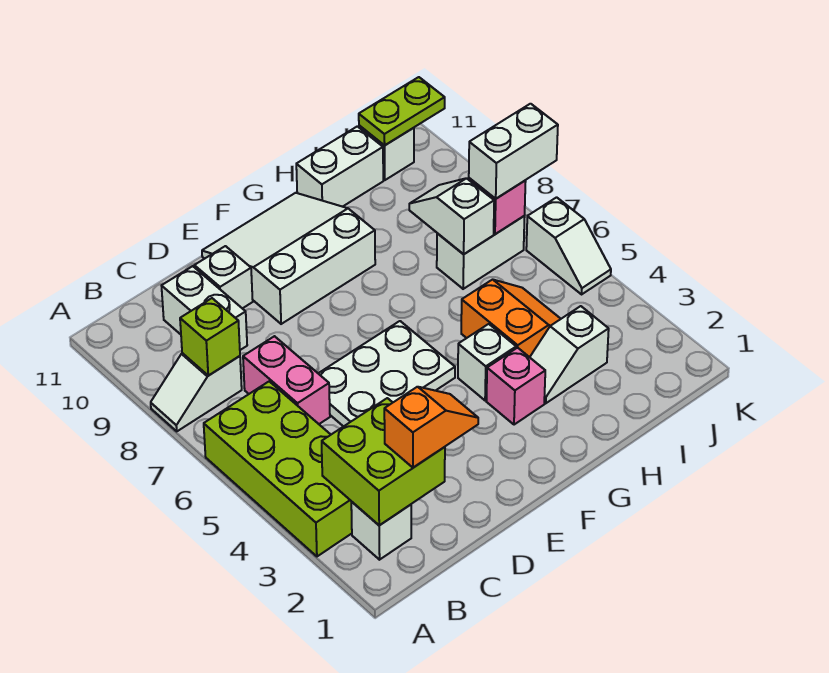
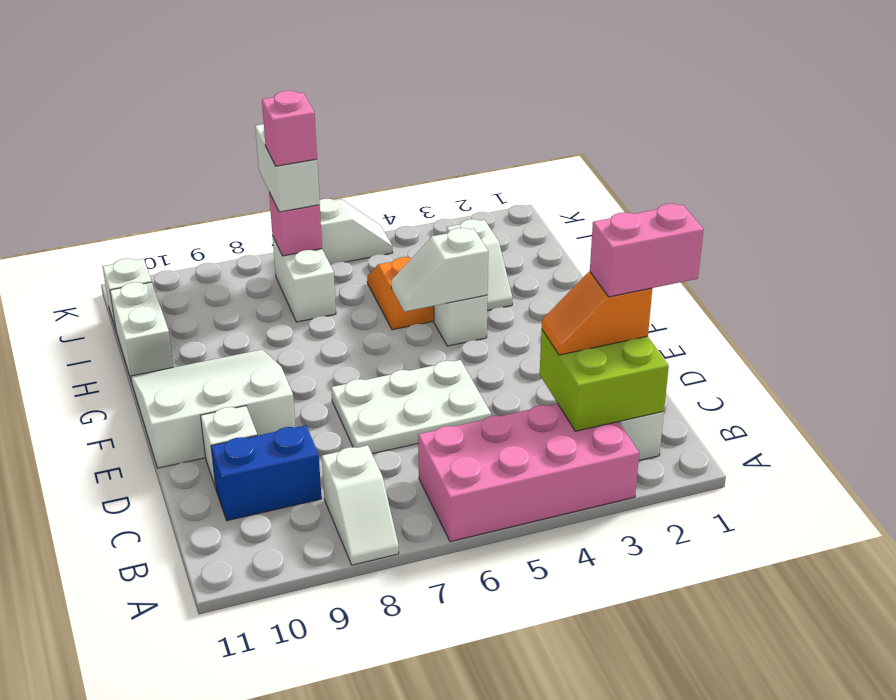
lime 2x4 brick [204,381,352,556] -> pink 2x4 brick [418,403,639,542]
lime 1x1 brick [180,298,240,376] -> none
orange 1x2 slope [384,387,478,468] -> orange 1x2 slope turned to [542,272,652,355]
pink 1x2 brick [243,336,330,424] -> pink 1x2 brick moved to [590,204,704,297]
white 1x2 brick [162,266,247,350] -> blue 1x2 brick [211,425,322,521]
white 2x3 plate [318,321,455,427] -> white 2x3 plate turned to [331,360,491,454]
white 3x3 slope [202,193,375,324] -> white 3x3 slope turned to [131,350,295,468]
pink 1x1 brick [486,348,545,425] -> pink 1x1 brick moved to [262,91,317,166]
white 1x2 slope [409,178,494,254] -> white 1x2 slope moved to [391,228,488,312]
lime 1x2 plate [359,77,445,146] -> none

